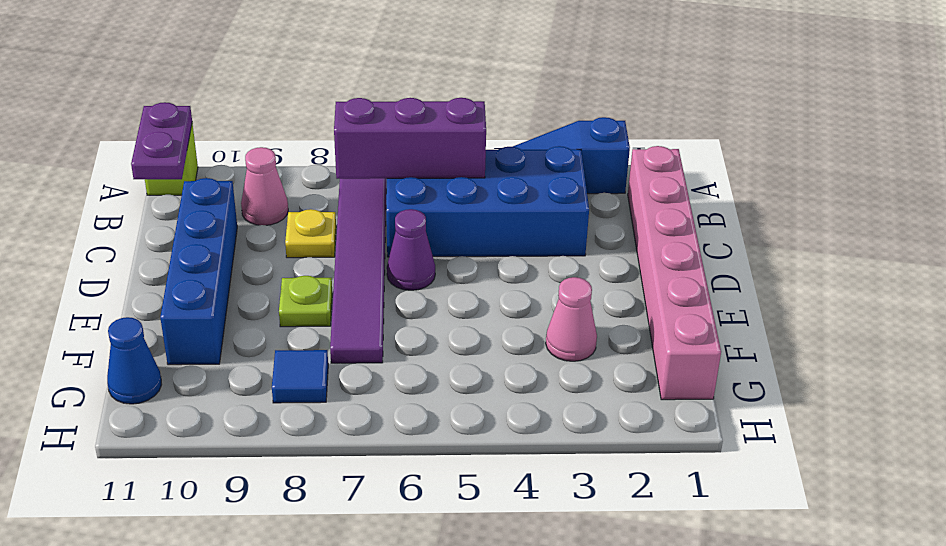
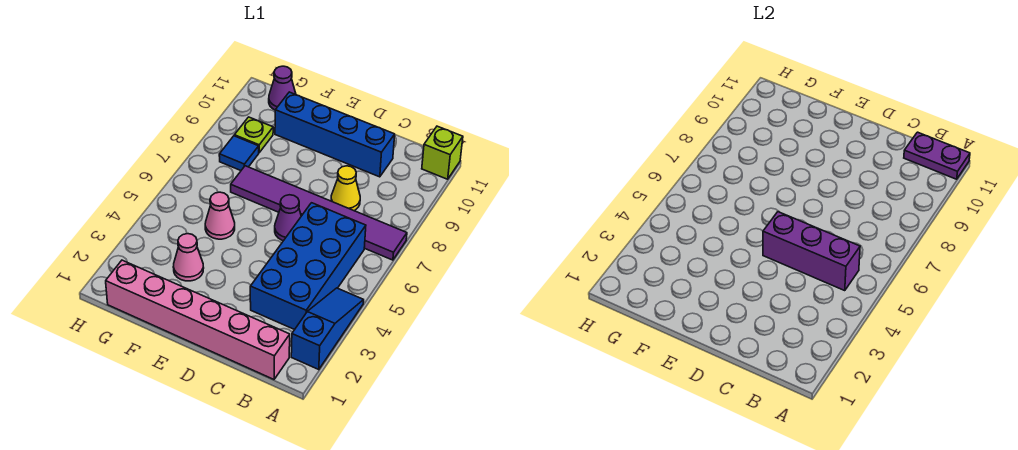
purple 1x3 brick [334,98,486,179] -> purple 1x3 brick turned to [763,212,860,291]
pink 1x1 cone [241,147,288,225] -> pink 1x1 cone moved to [205,192,235,239]
yellow 1x1 plate [285,209,336,258] -> yellow 1x1 cone [331,166,360,211]
lime 1x1 plate [279,276,332,327] -> lime 1x1 plate moved to [234,117,273,153]
blue 1x1 cone [107,317,162,404] -> purple 1x1 cone [269,66,296,110]

